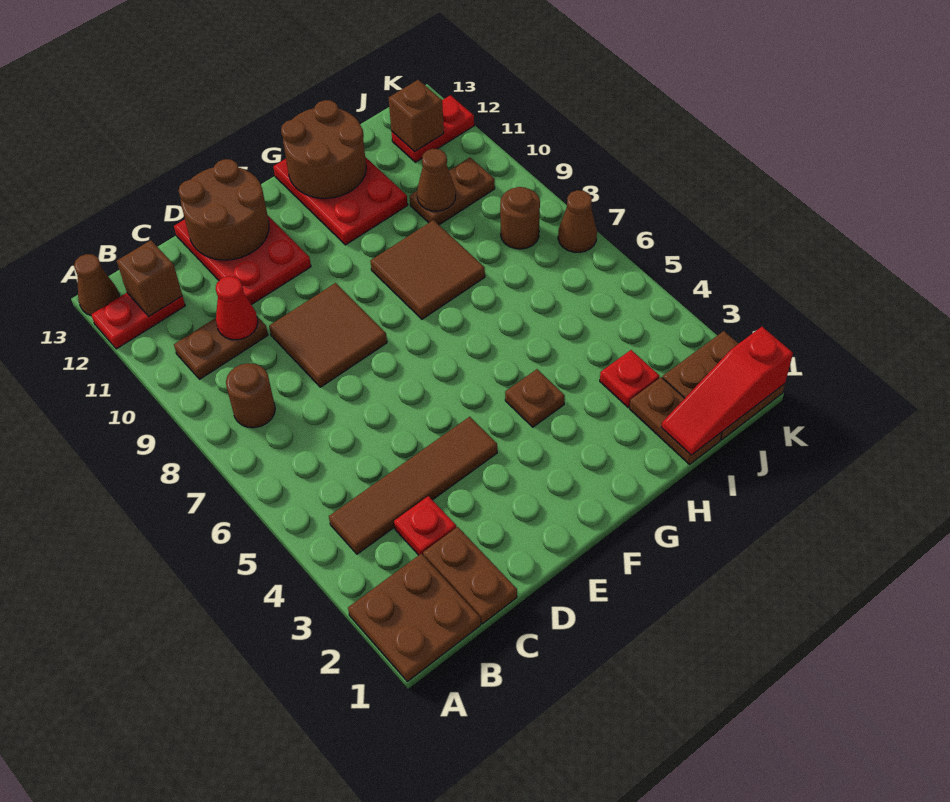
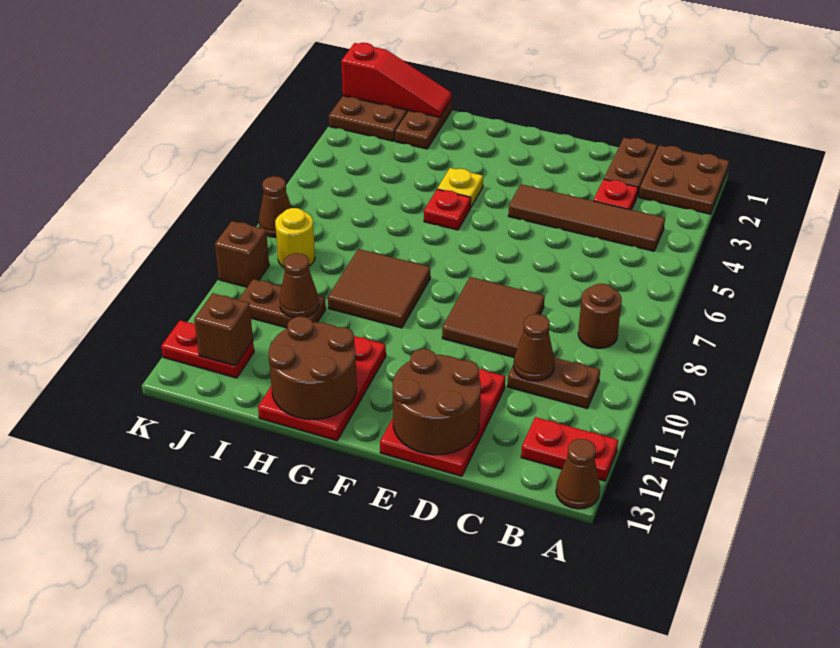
brown 1x1 brick [117,240,182,316] -> brown 1x1 brick moved to [215,221,269,287]
red 1x1 cone [216,276,258,340] -> brown 1x1 cone [514,314,555,381]
brown 1x1 plate [505,369,565,427] -> yellow 1x1 plate [437,168,483,208]
red 1x1 plate [600,350,660,407] -> red 1x1 plate moved to [424,189,471,230]
brown 1x1 round brick [500,187,540,249] -> yellow 1x1 round brick [275,208,315,267]

